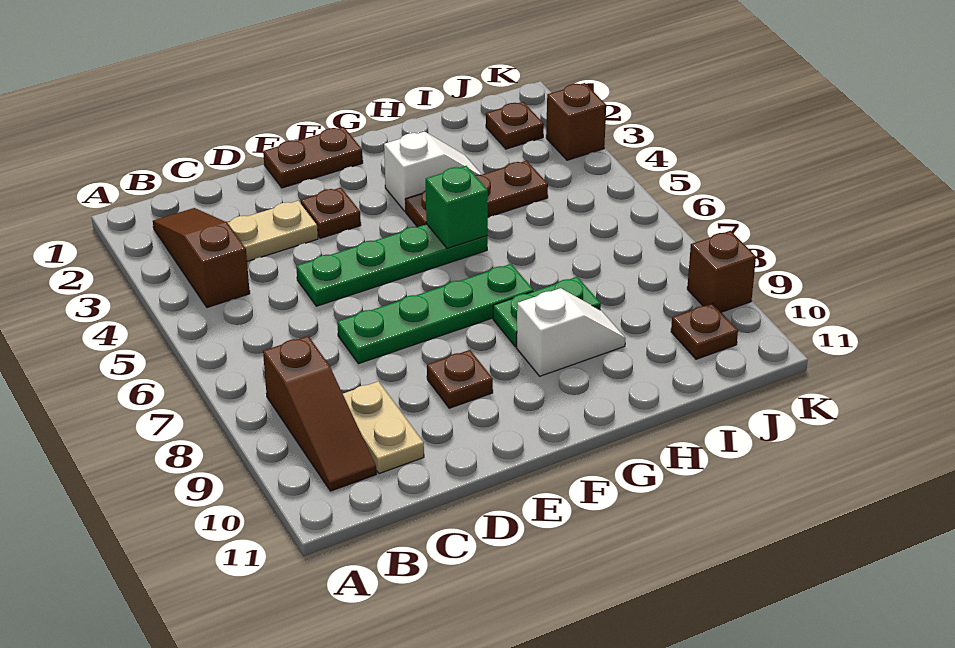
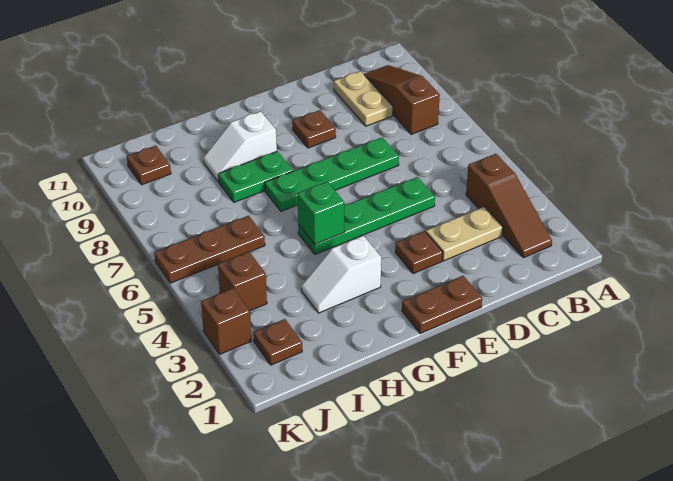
brown 1x3 plate [405,161,548,227] -> brown 1x3 plate moved to [154,216,265,283]
brown 1x1 brick [687,231,756,312] -> brown 1x1 brick moved to [218,252,267,311]

